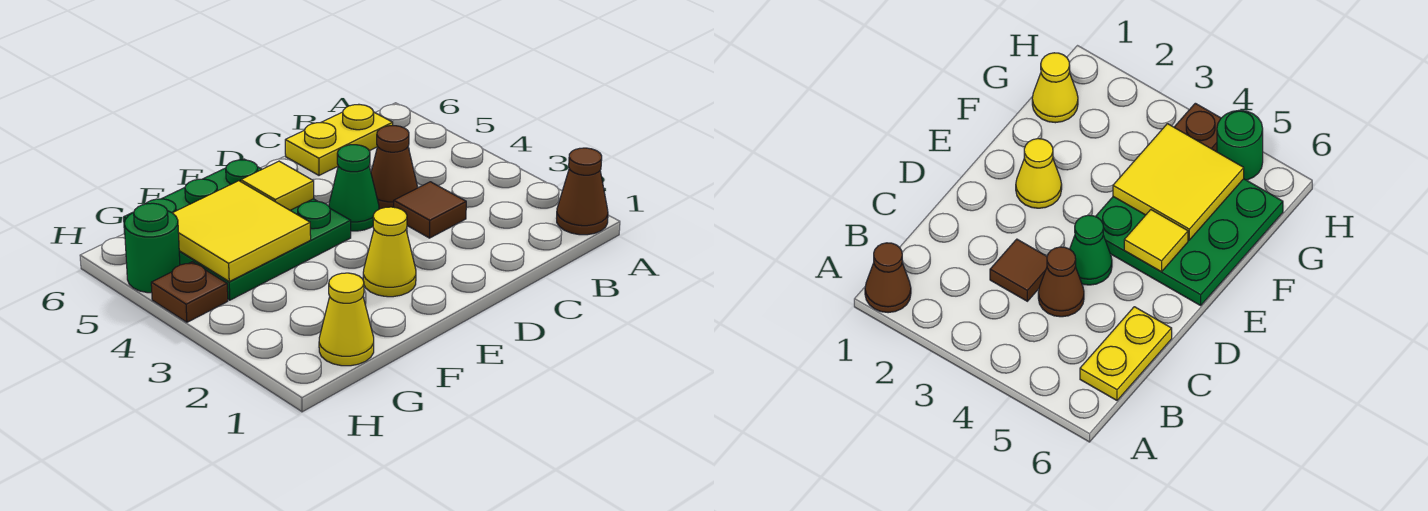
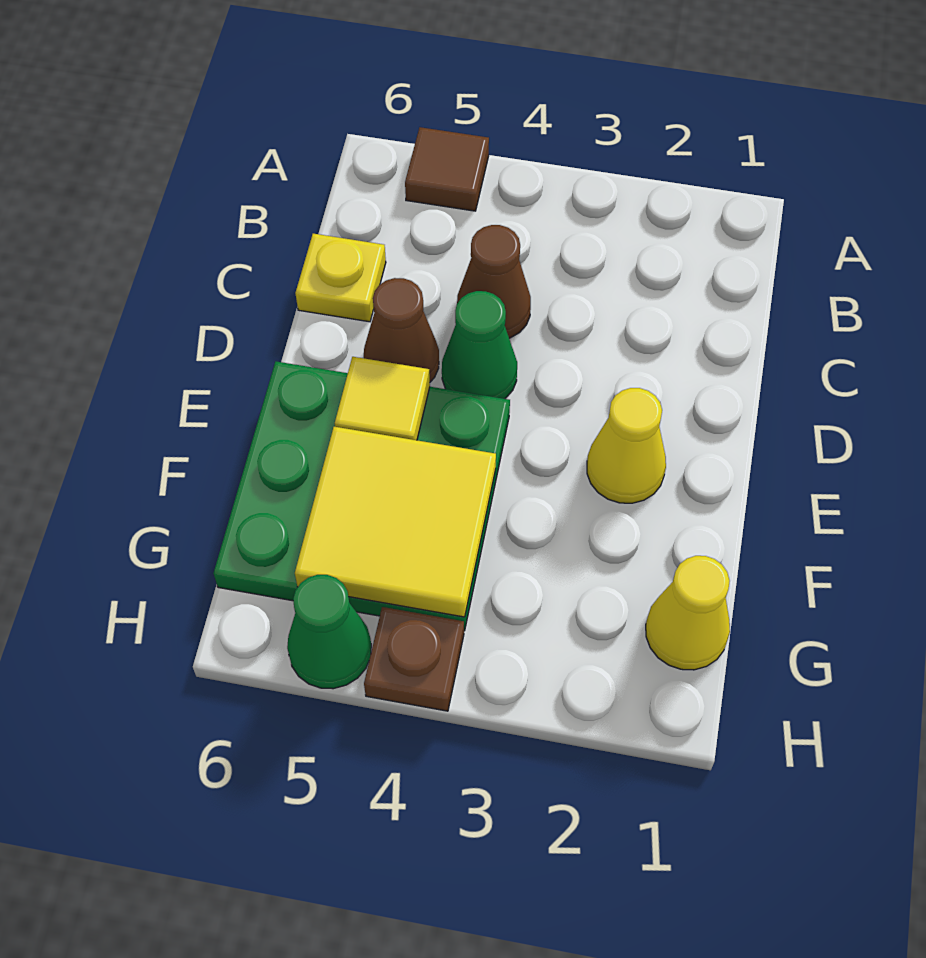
brown 1x1 cone [557,148,608,235] -> brown 1x1 cone moved to [364,278,439,382]
yellow 1x2 plate [285,105,393,175] -> yellow 1x1 plate [295,234,386,322]
brown 1x1 tile [394,182,466,238] -> brown 1x1 tile moved to [405,127,489,211]
green 1x1 round brick [124,203,180,293] -> green 1x1 cone [287,575,371,689]

